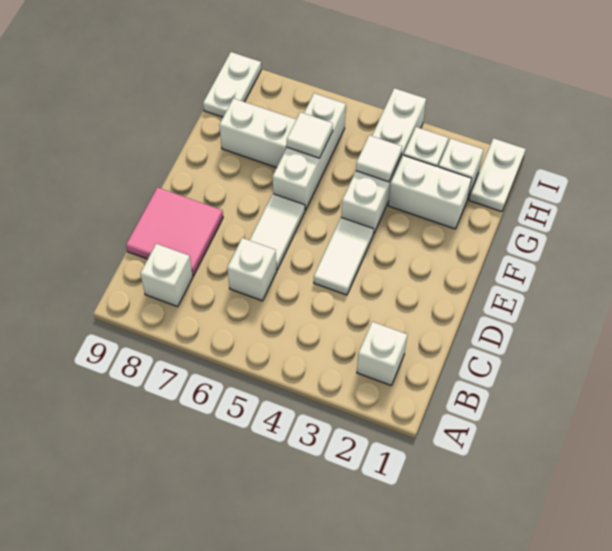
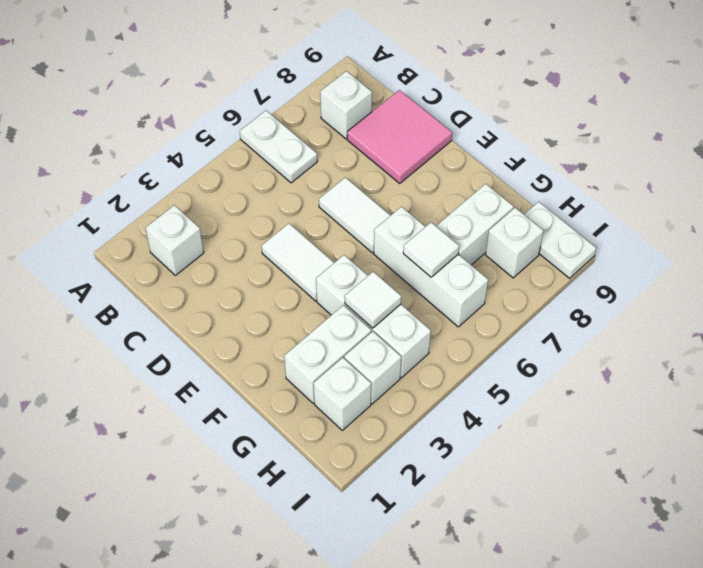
white 1x1 brick [227,238,277,301] -> white 1x1 brick moved to [486,208,544,278]
white 1x4 brick [341,88,426,234] -> white 1x3 brick [316,255,431,378]
white 1x2 plate [469,138,526,212] -> white 1x2 plate moved to [240,111,317,183]

